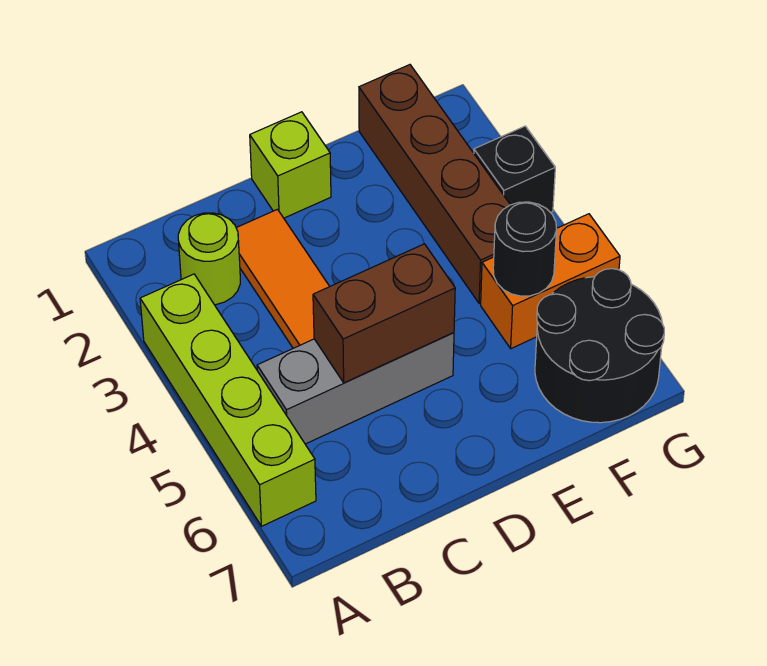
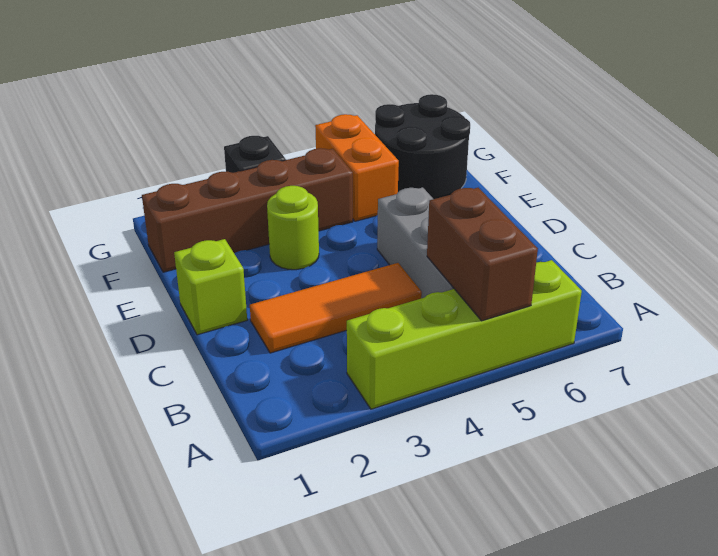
lime 1x1 round brick [178,213,240,305] -> lime 1x1 round brick moved to [267,186,319,270]
brown 1x2 brick [313,244,455,383] -> brown 1x2 brick moved to [427,188,538,321]
black 1x1 round brick [493,202,557,296] -> none

